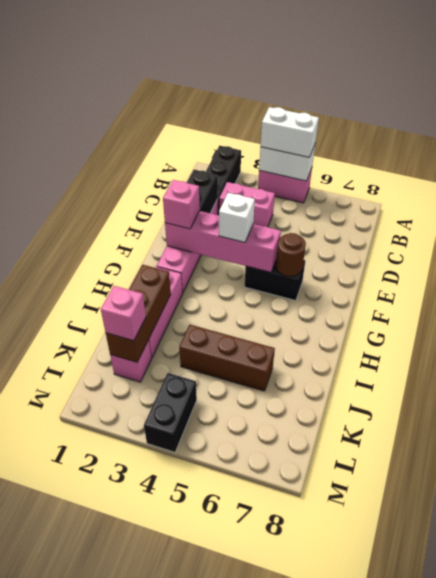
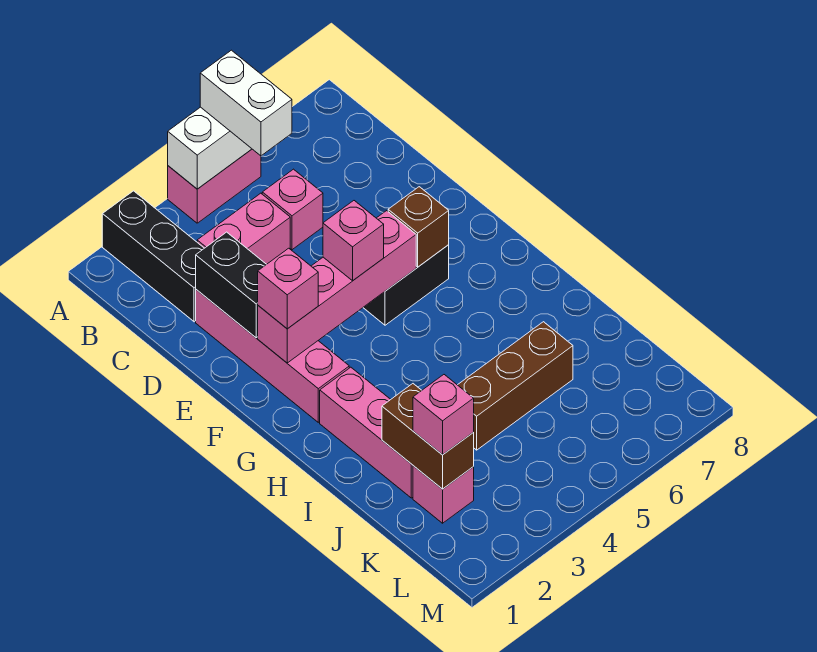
white 1x2 brick [260,107,319,157] -> white 1x2 brick turned to [200,50,292,156]
none -> pink 1x1 brick [262,169,323,250]
white 1x1 brick [219,193,255,242] -> pink 1x1 brick [323,201,384,281]
brown 1x1 round brick [276,233,306,277] -> brown 1x1 brick [388,187,449,267]
brown 1x3 brick [106,265,171,362] -> brown 1x2 brick [382,384,474,489]
black 1x2 brick [144,373,197,452] -> none

